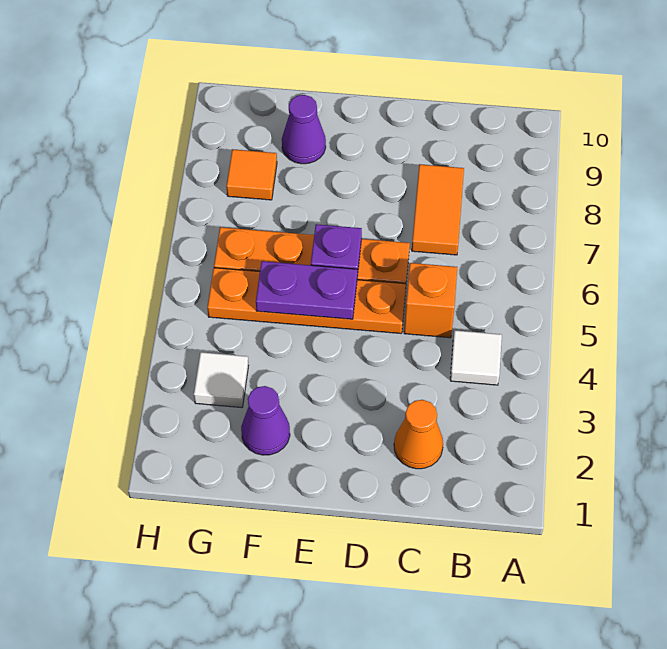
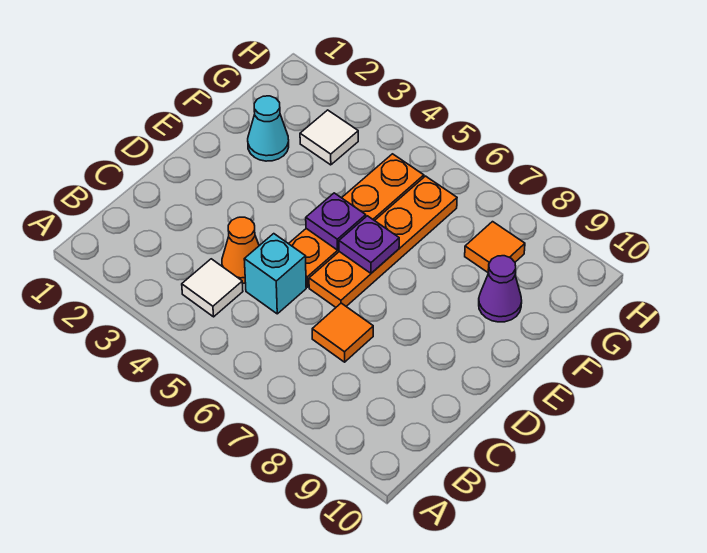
orange 1x1 cone [394,400,443,469] -> orange 1x1 cone moved to [222,217,259,283]
orange 1x1 brick [404,263,457,338] -> cyan 1x1 brick [244,234,306,314]
orange 1x2 tile [412,164,464,255] -> orange 1x1 tile [312,303,373,362]
purple 1x2 plate [256,261,357,319] -> purple 1x1 plate [306,193,366,250]
purple 1x1 cone [241,386,290,455] -> cyan 1x1 cone [248,96,289,161]

